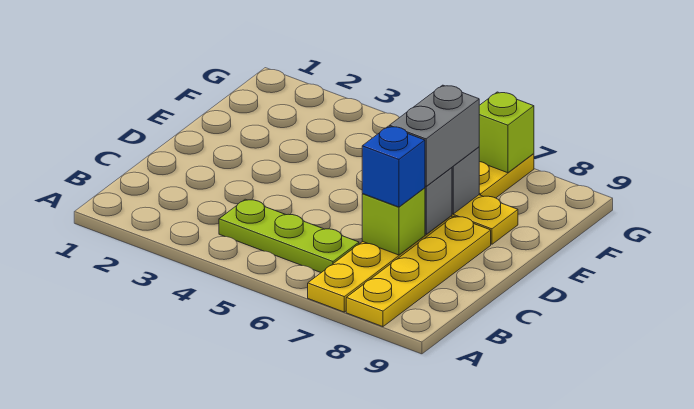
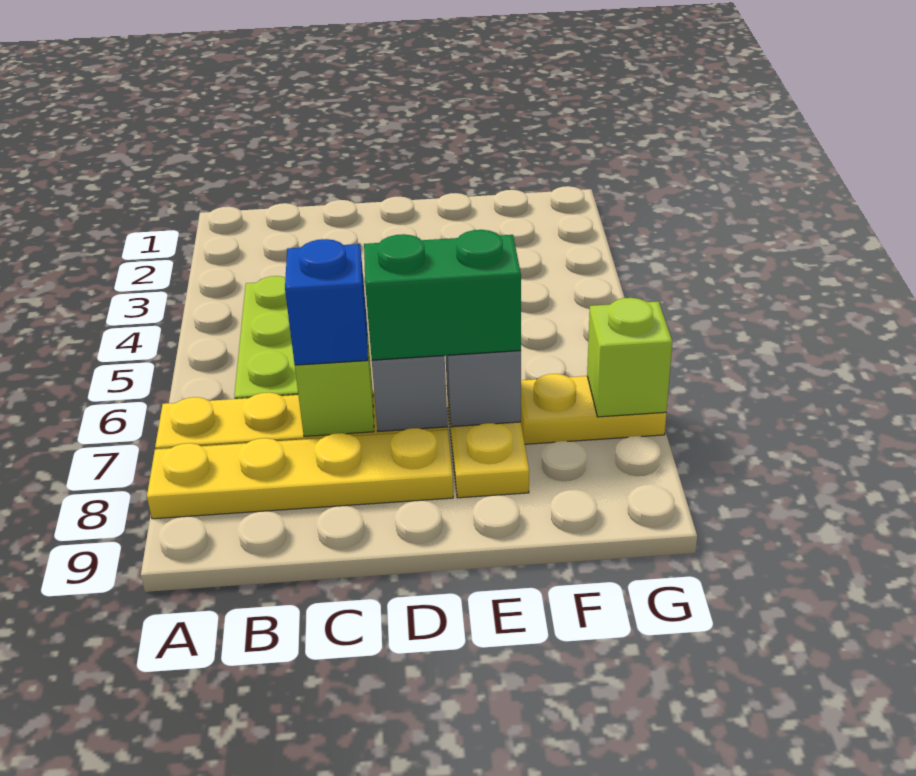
grey 1x2 brick [389,85,479,186] -> green 1x2 brick [364,230,521,360]

